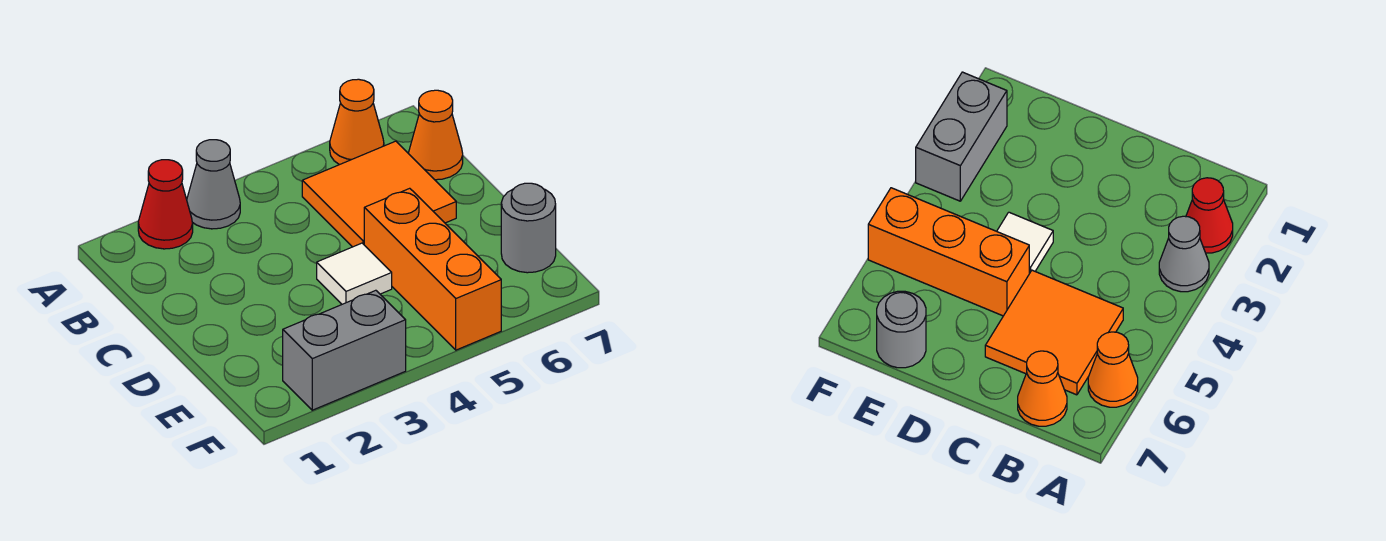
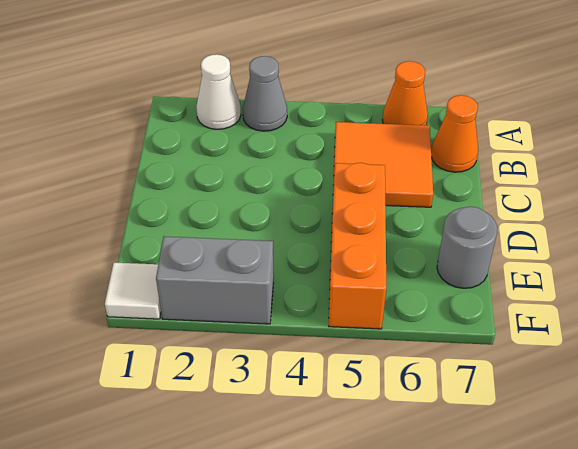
red 1x1 cone [138,160,193,249] -> white 1x1 cone [196,54,241,129]
white 1x1 tile [317,243,392,304] -> white 1x1 tile moved to [105,262,161,319]

